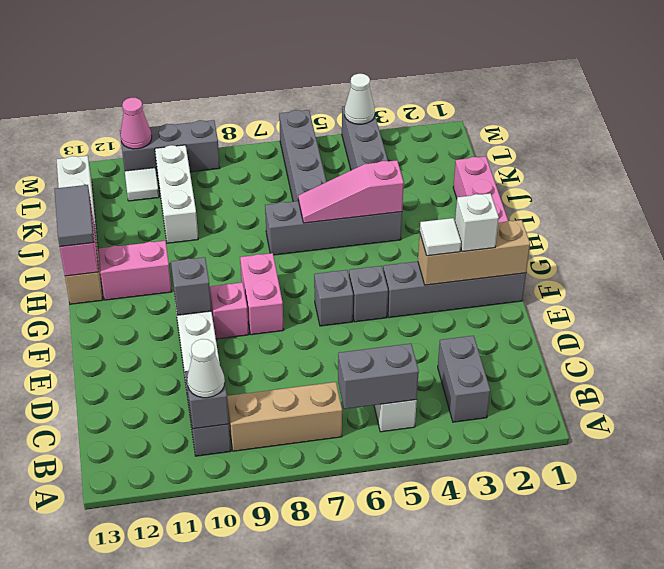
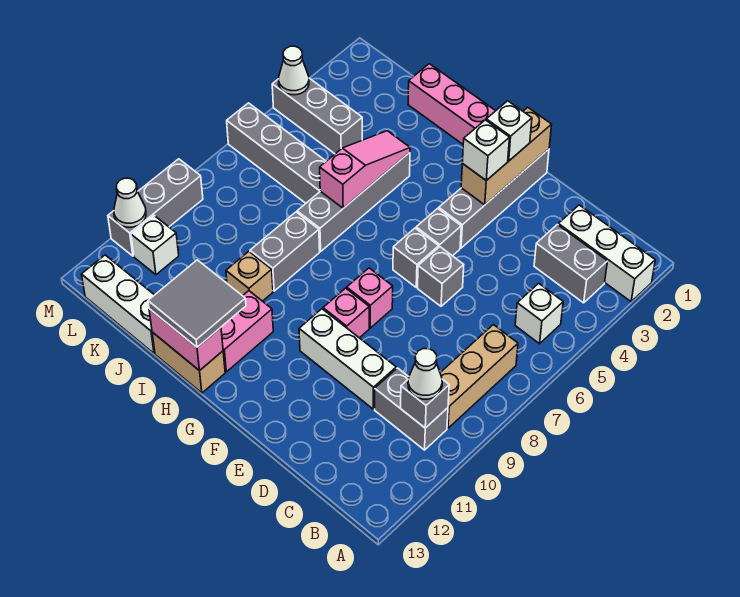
grey 1x2 brick [338,344,419,409] -> grey 1x2 brick moved to [250,212,320,291]
white 1x1 tile [420,218,461,256] -> white 1x1 brick [462,120,510,181]
pink 1x2 brick [240,253,284,335] -> pink 1x1 brick [347,268,393,328]
grey 1x1 brick [171,257,211,315] -> grey 1x1 brick moved to [418,247,464,306]
grey 1x2 tile [55,185,94,247] -> grey 2x2 tile [148,260,246,347]
pink 1x3 slope [298,160,404,223] -> pink 1x3 slope turned to [320,131,410,208]
none -> tan 1x1 brick [226,251,273,301]
white 1x3 brick [155,145,198,243] -> white 1x3 brick moved to [558,205,655,302]
white 1x1 tile [125,168,159,201] -> white 1x1 brick [131,216,179,275]
pink 1x1 cone [120,98,152,149] -> white 1x1 cone [114,178,146,227]

